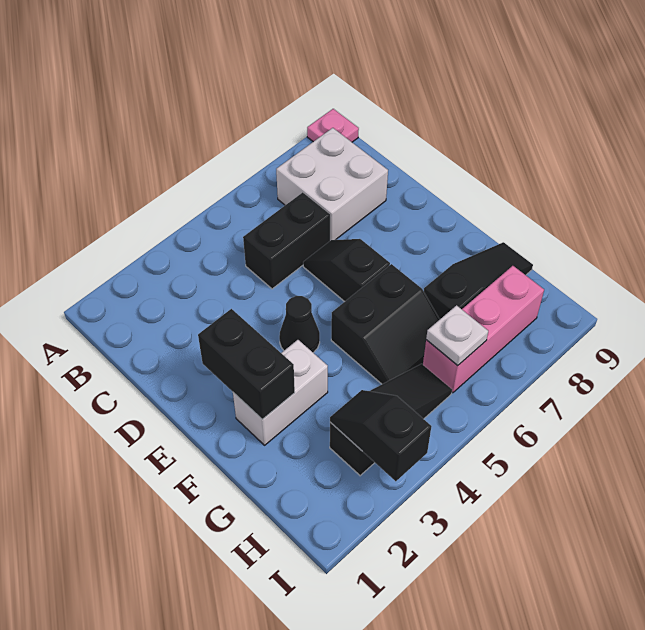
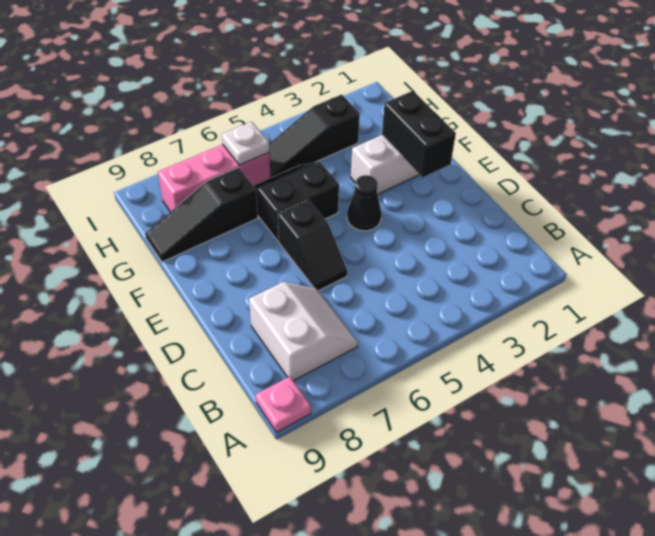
white 2x2 brick [276,128,388,241] -> white 2x2 slope [249,282,358,381]
black 1x2 brick [243,192,330,289] -> none
black 1x2 slope [330,390,432,481] -> none

